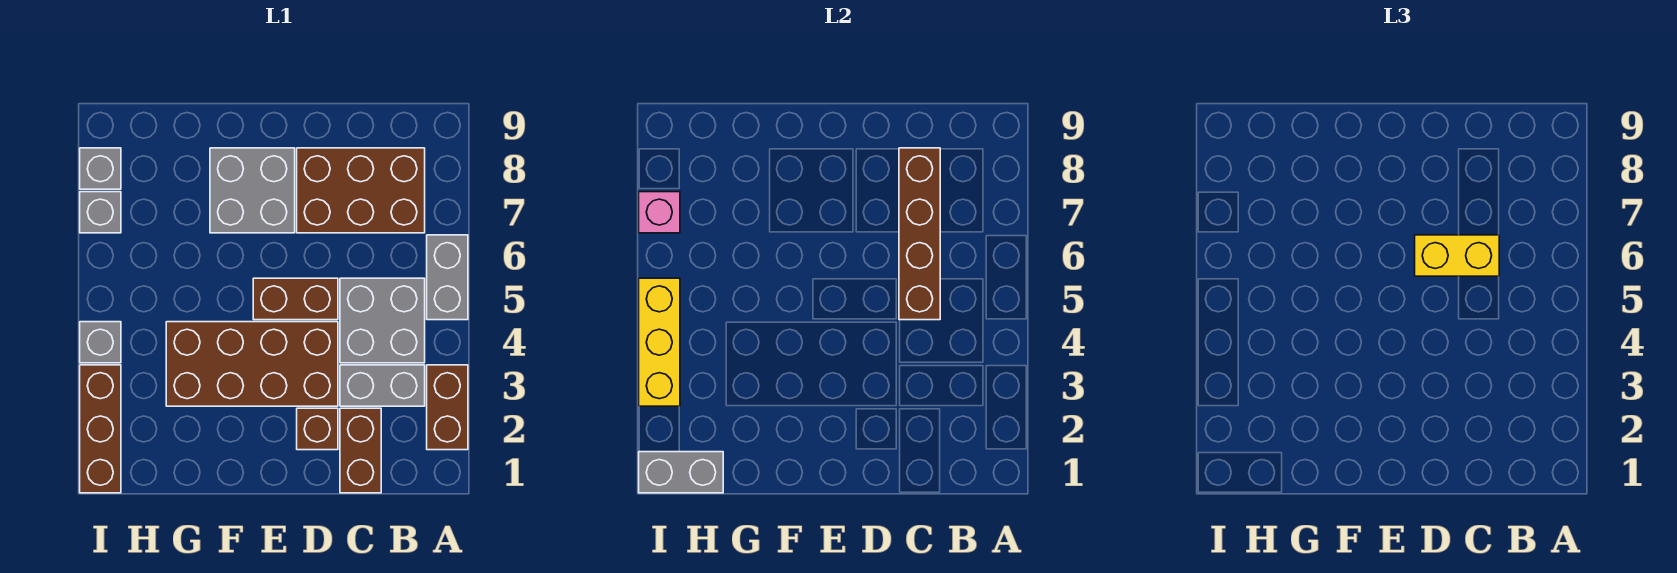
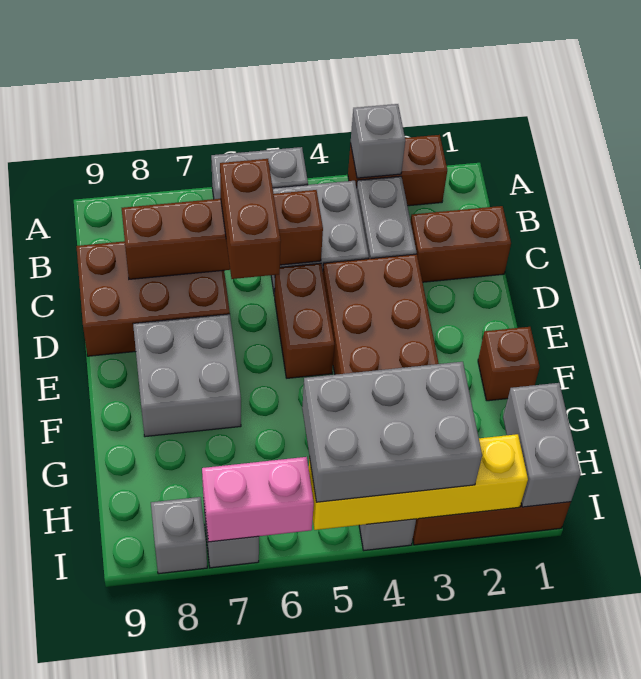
none -> grey 1x1 brick [351,104,405,178]
brown 2x3 brick [297,148,425,233] -> brown 2x3 brick turned to [76,241,230,356]
yellow 1x2 brick [1415,235,1499,276] -> brown 1x2 brick [220,159,281,279]
brown 1x1 brick [297,408,338,450] -> brown 1x1 brick moved to [478,327,540,401]
none -> grey 2x3 brick [302,362,482,502]
yellow 1x3 brick [639,278,680,406] -> yellow 1x4 brick [309,434,528,530]
pink 1x1 brick [639,192,680,233] -> pink 1x2 brick [202,457,314,542]

